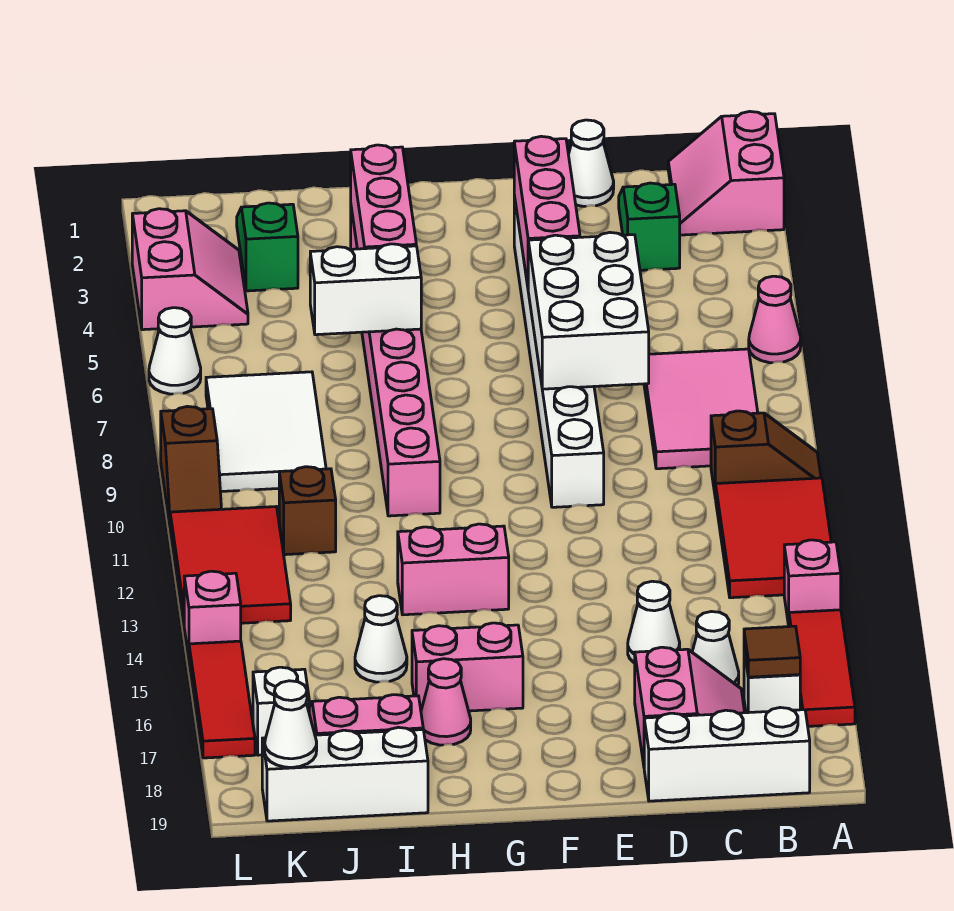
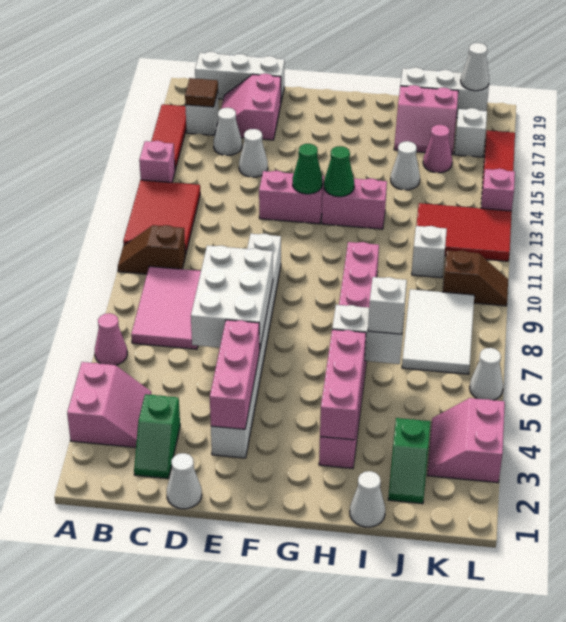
pink 2x2 slope [668,111,784,235] -> pink 2x2 slope moved to [67,362,151,447]
none -> green 1x1 cone [293,144,323,194]
none -> green 1x1 cone [324,146,354,197]
pink 1x2 brick [412,623,523,711] -> pink 1x2 brick moved to [259,171,324,224]
pink 1x1 cone [421,659,471,745] -> pink 1x1 cone moved to [423,125,452,173]
none -> white 1x1 cone [350,471,385,527]
none -> white 1x1 brick [368,277,407,334]
brown 1x1 brick [279,467,336,555] -> white 1x1 brick [412,226,447,278]
red 2x3 tile [170,507,291,623] -> red 2x3 tile turned to [416,203,512,261]
brown 1x2 slope [161,406,221,524] -> brown 1x2 slope turned to [443,251,508,306]

